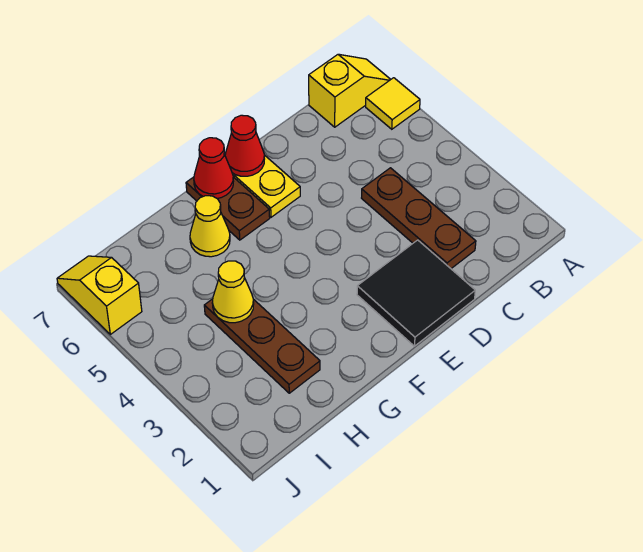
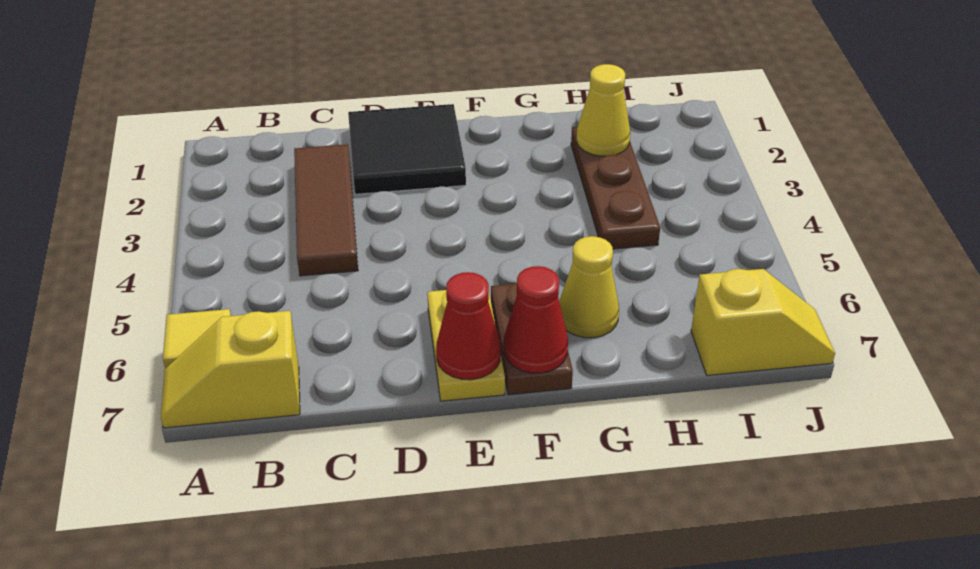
brown 1x3 plate [362,168,476,268] -> brown 1x3 tile [294,144,358,276]
yellow 1x1 cone [212,261,254,323] -> yellow 1x1 cone moved to [577,64,630,156]
yellow 1x2 slope [57,256,142,334] -> yellow 1x2 slope turned to [691,269,835,375]

